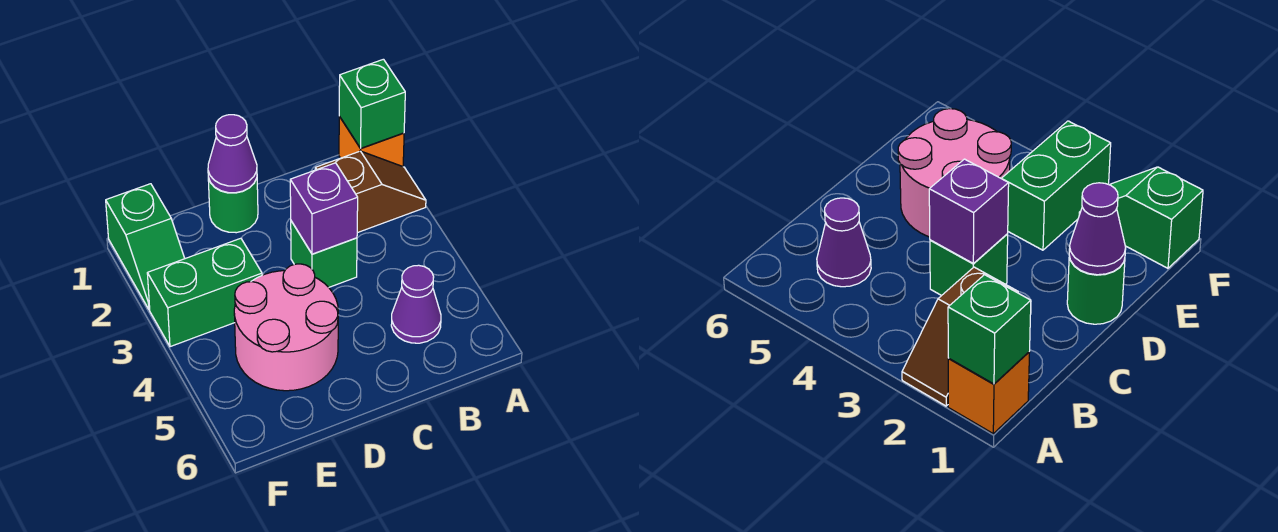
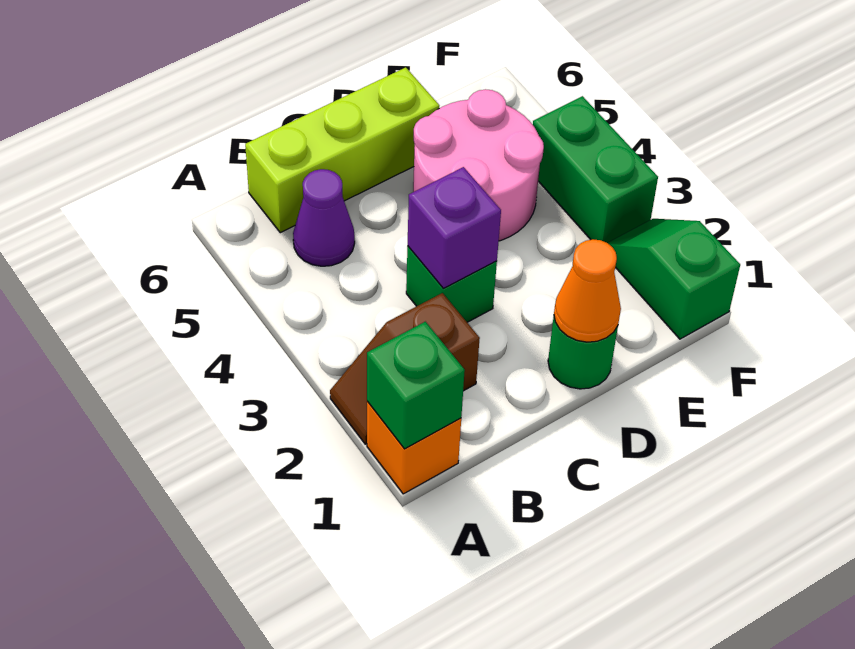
none -> lime 1x3 brick [245,67,439,233]
purple 1x1 cone [208,115,257,193] -> orange 1x1 cone [554,239,621,342]
green 1x2 brick [147,238,262,347] -> green 1x2 brick turned to [533,96,658,243]

